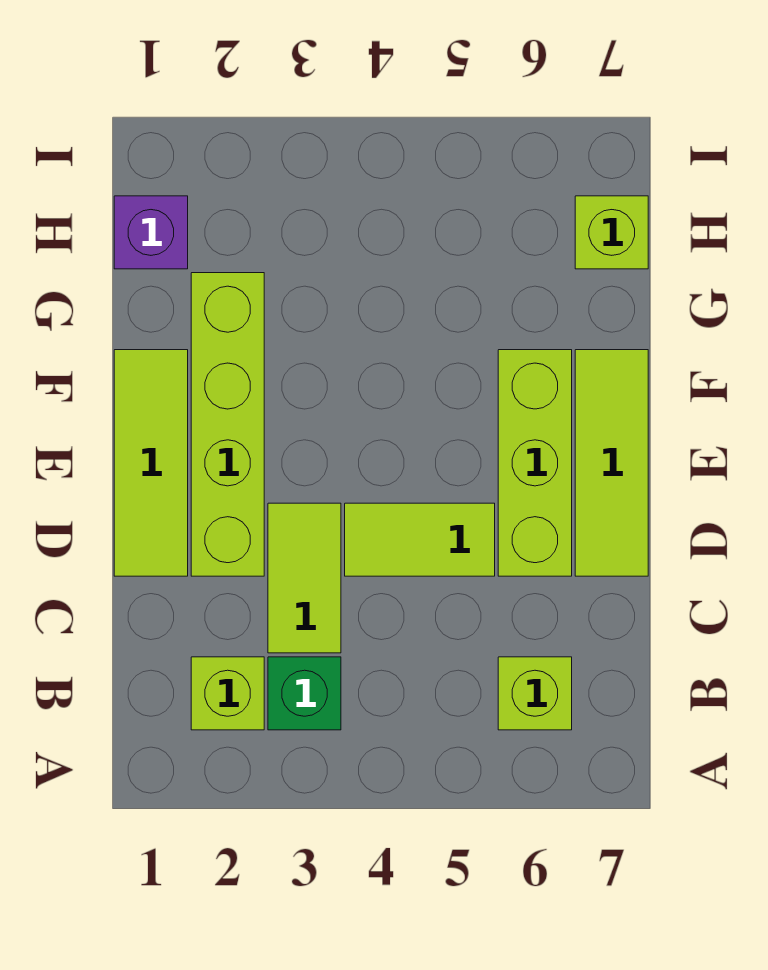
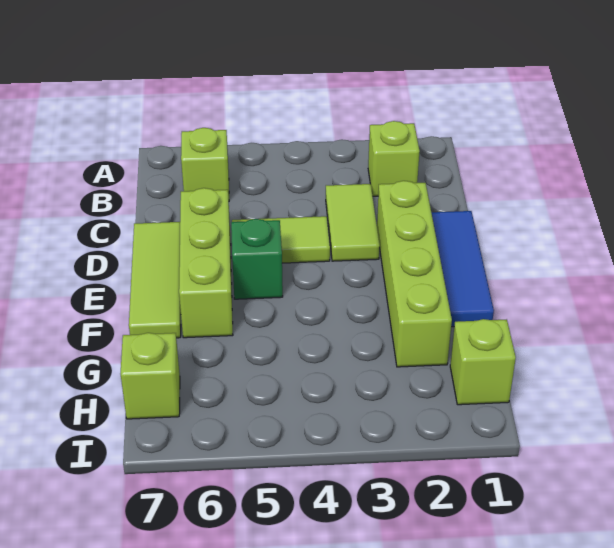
green 1x1 brick [268,657,341,730] -> green 1x1 brick moved to [231,219,283,299]
lime 1x3 tile [114,350,188,576] -> blue 1x3 tile [431,211,494,327]
purple 1x1 brick [114,196,188,269] -> lime 1x1 brick [450,319,516,405]

